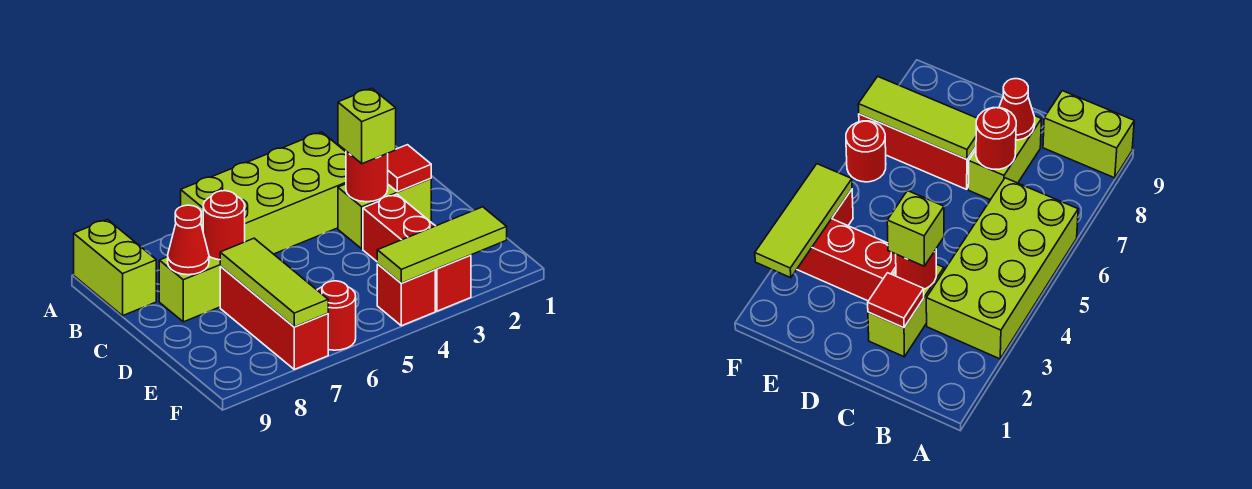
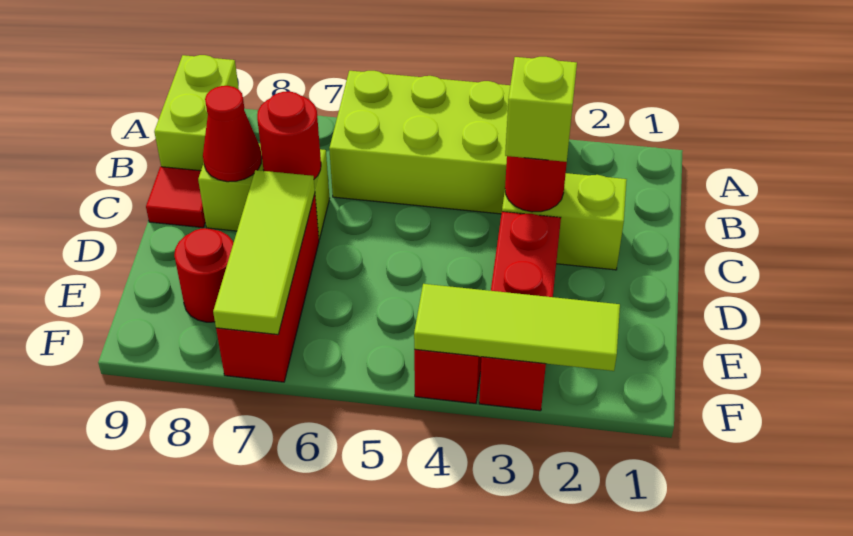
red 1x1 tile [388,145,431,192] -> red 1x1 tile moved to [146,167,205,228]
red 1x1 round brick [317,281,356,350] -> red 1x1 round brick moved to [174,228,234,322]

